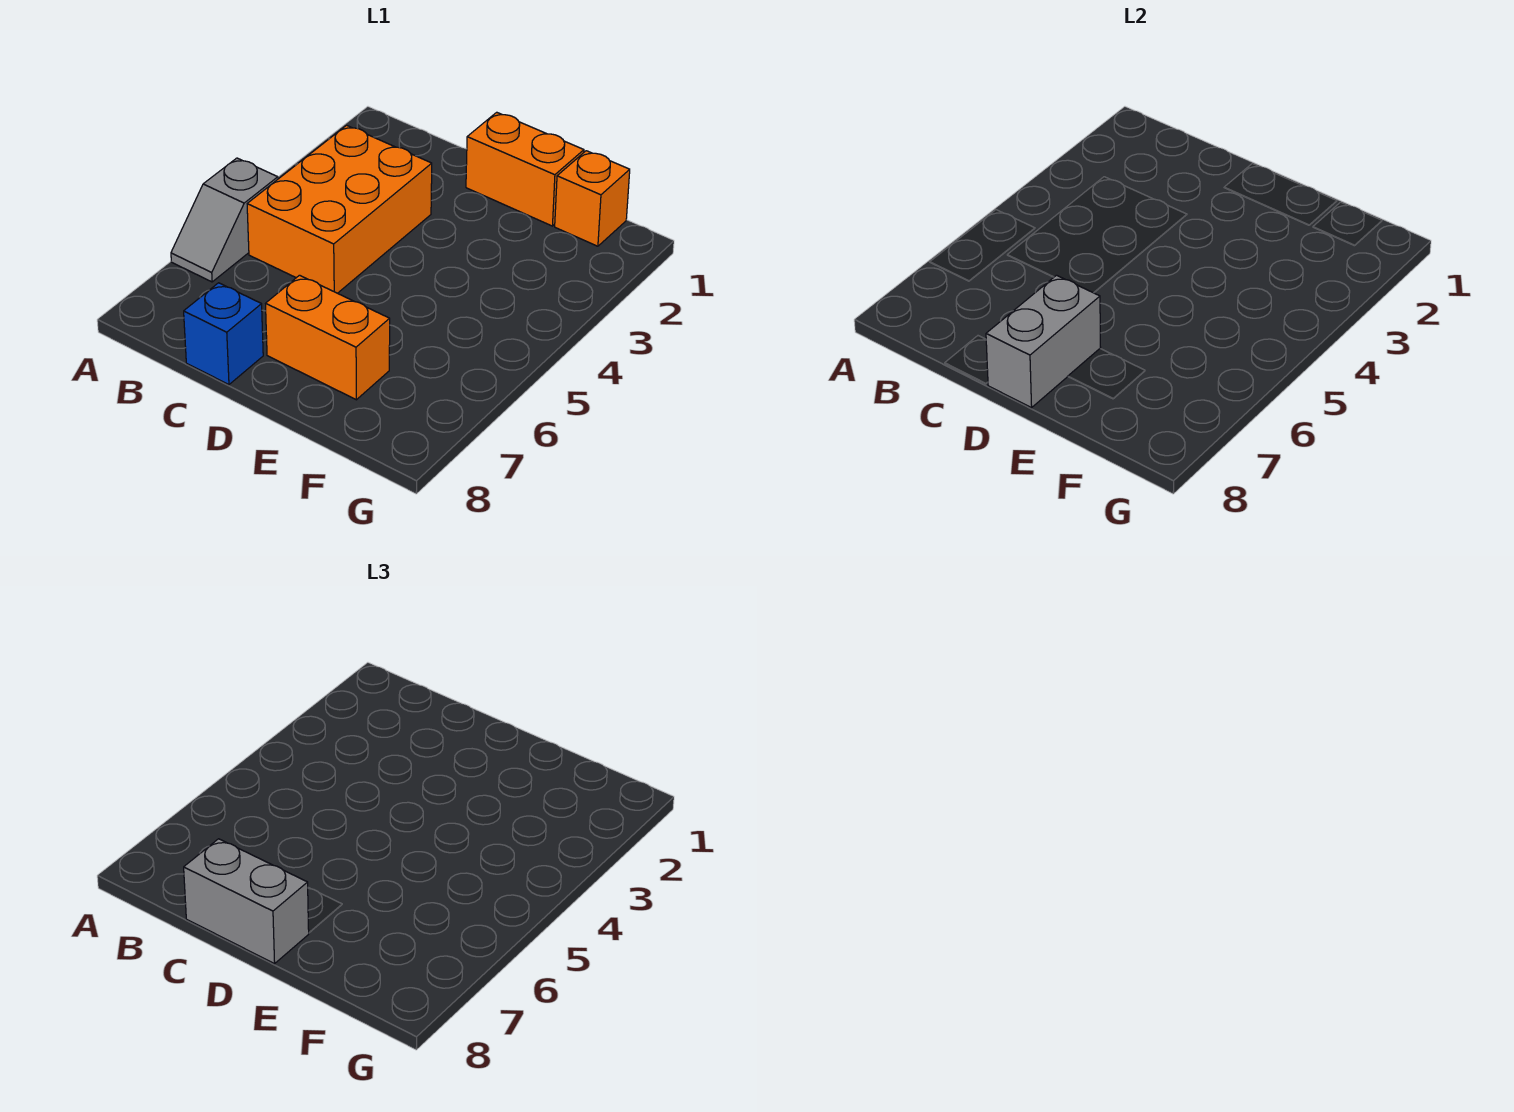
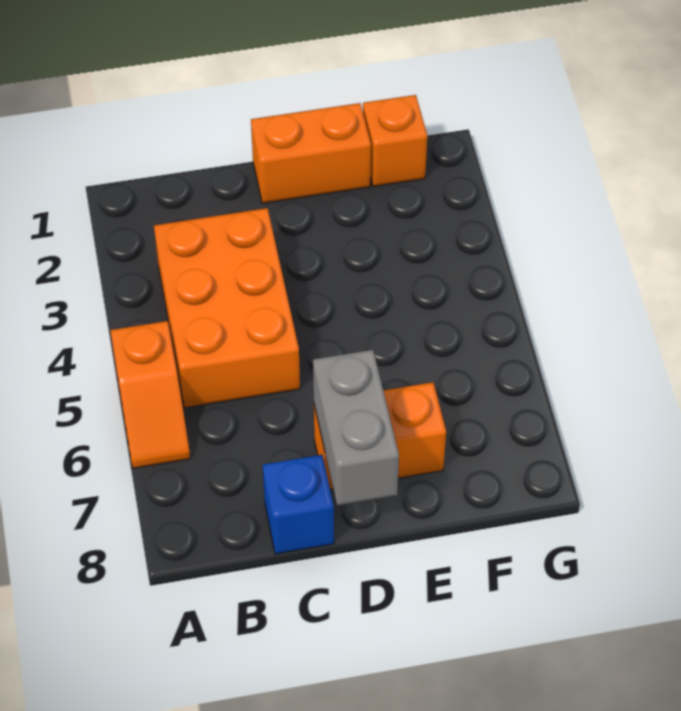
grey 1x2 slope [171,158,278,282] -> orange 1x2 slope [110,321,190,468]
grey 1x2 brick [184,839,309,964] -> none

